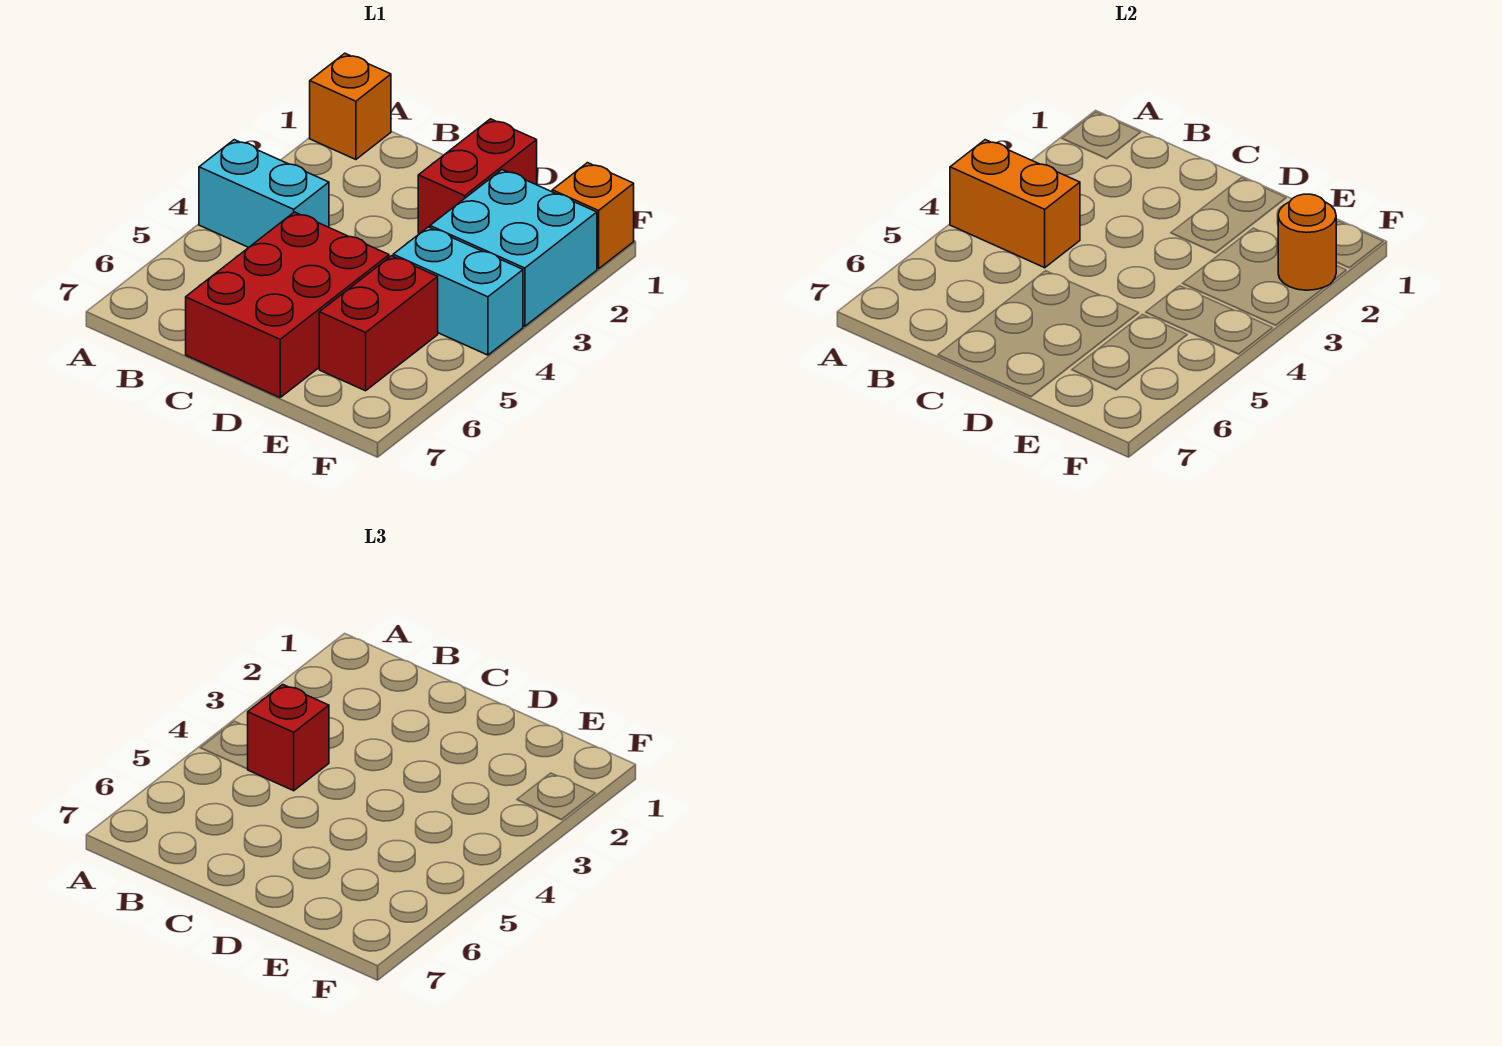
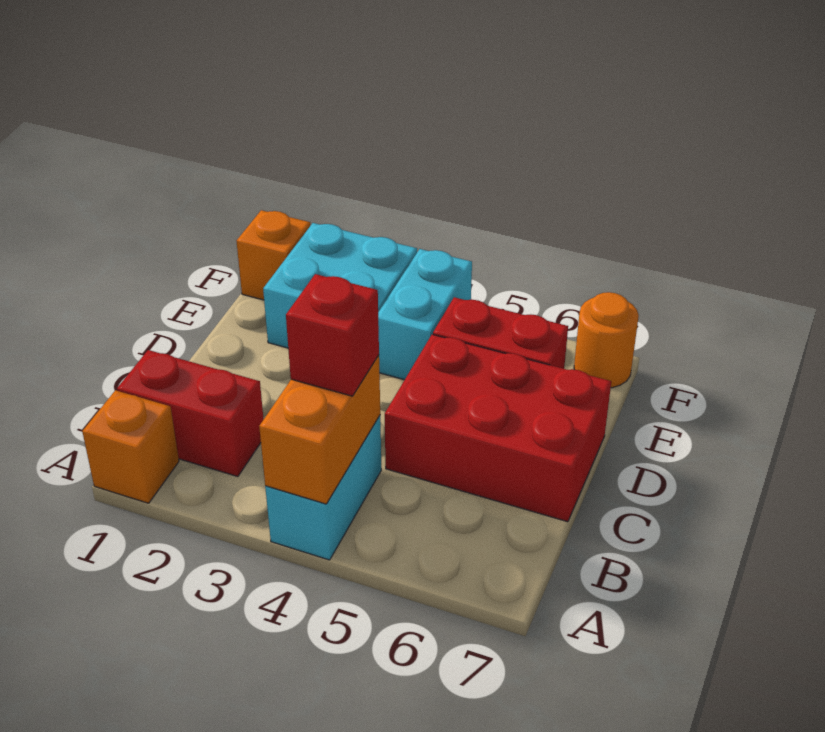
red 1x2 brick [418,119,537,234] -> red 1x2 brick moved to [117,350,264,477]
orange 1x1 round brick [1278,194,1336,290] -> orange 1x1 round brick moved to [574,292,639,388]

